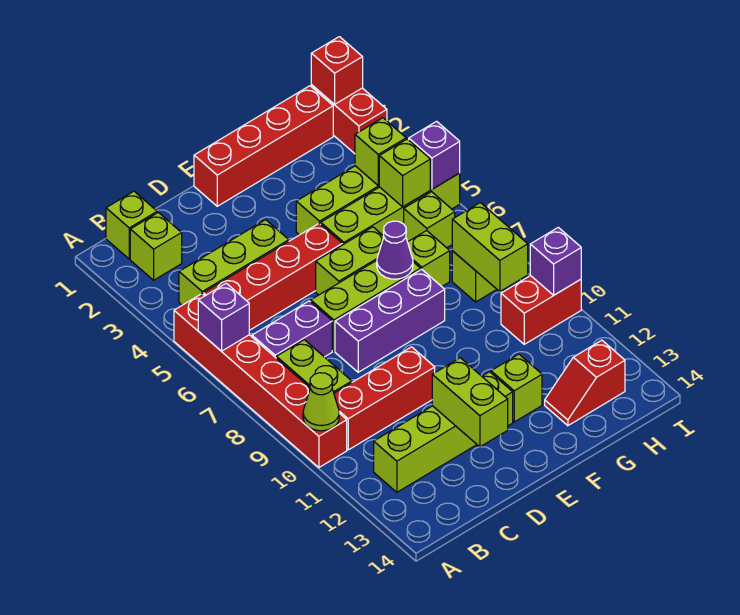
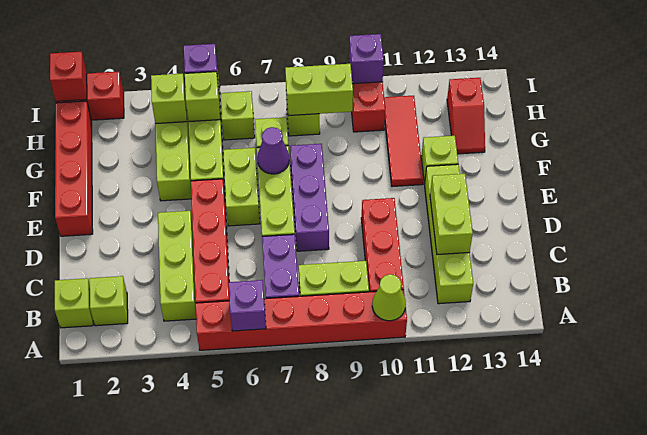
lime 1x2 brick [432,358,508,447] -> lime 1x2 brick turned to [430,174,473,255]
none -> red 1x3 tile [384,96,423,187]

